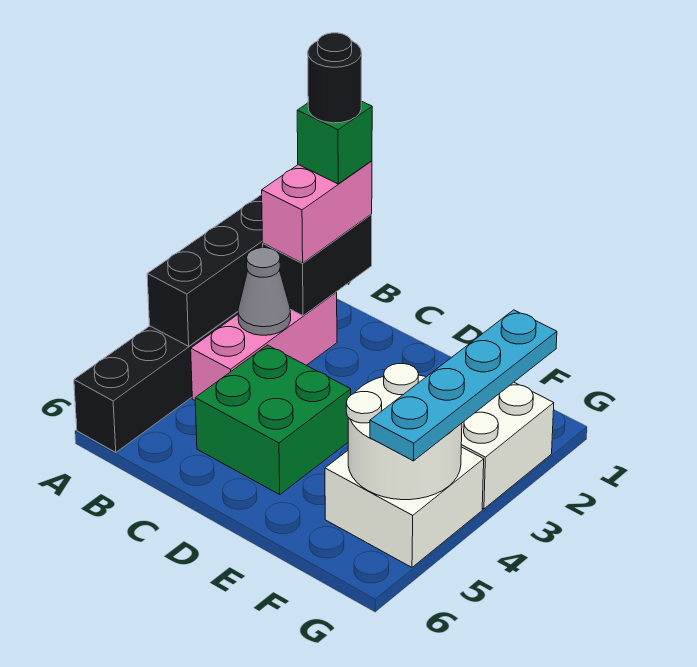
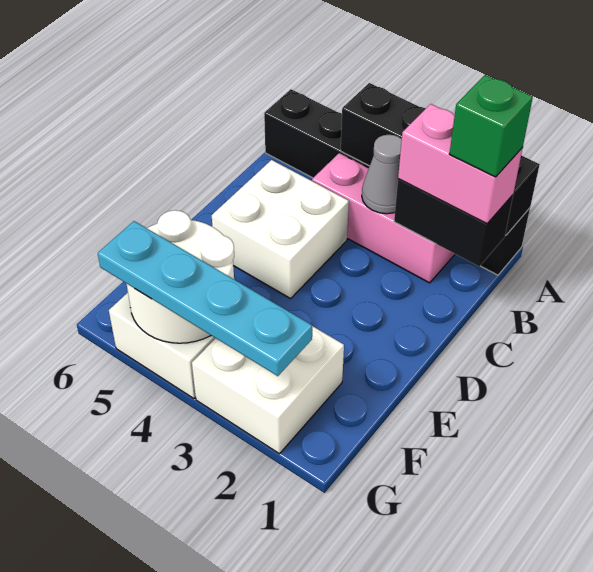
black 1x1 round brick [308,33,362,123] -> none
green 2x2 brick [195,345,351,494] -> white 2x2 brick [212,160,349,299]

